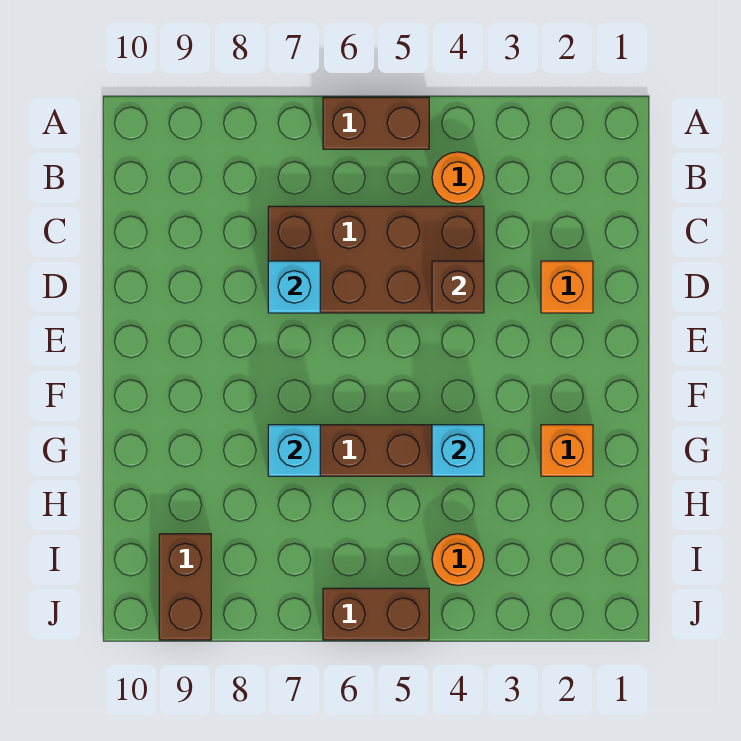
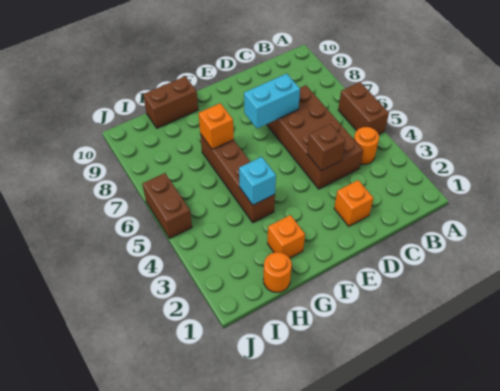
cyan 1x1 brick [268,261,320,313] -> cyan 1x2 brick [244,74,300,128]
cyan 1x1 brick [268,425,320,476] -> orange 1x1 brick [198,103,234,149]
orange 1x1 round brick [432,534,484,585] -> orange 1x1 round brick moved to [263,252,292,292]
brown 1x2 brick [159,534,211,640] -> brown 1x2 brick moved to [143,76,198,128]

